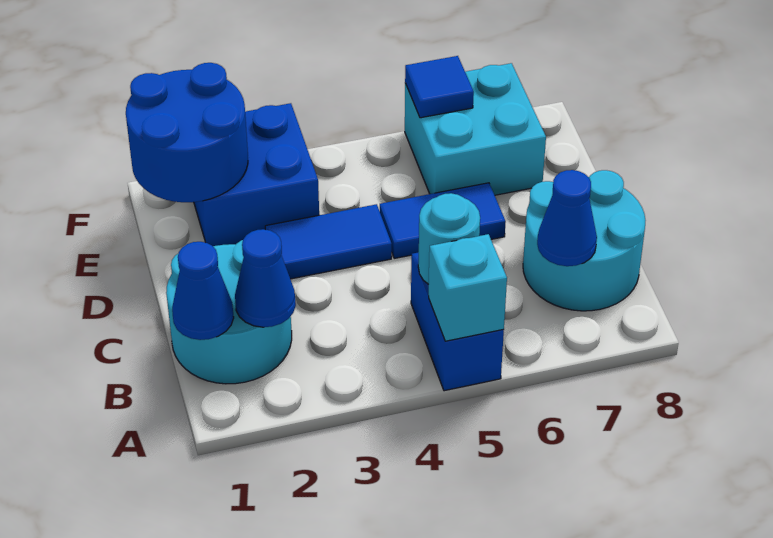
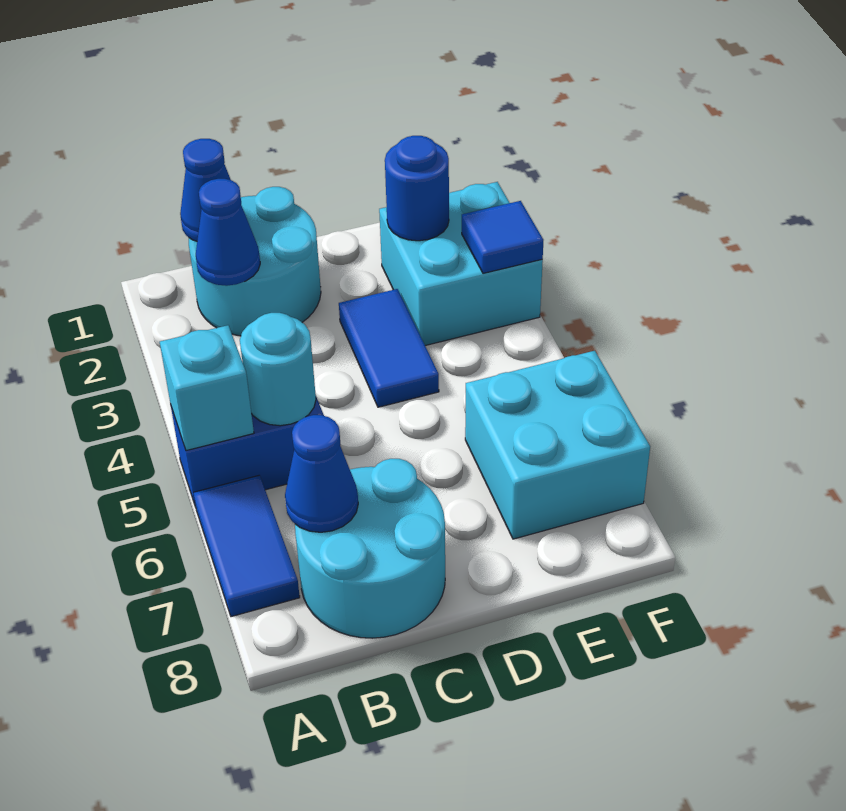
blue 1x2 tile [380,183,506,258] -> blue 1x2 tile moved to [194,475,300,617]
blue 2x2 round brick [126,63,248,202] -> blue 1x1 round brick [385,136,449,241]
blue 2x2 brick [194,103,319,246] -> cyan 2x2 brick [379,182,543,346]
blue 1x1 tile [405,56,474,118] -> blue 1x1 tile moved to [462,201,543,273]

